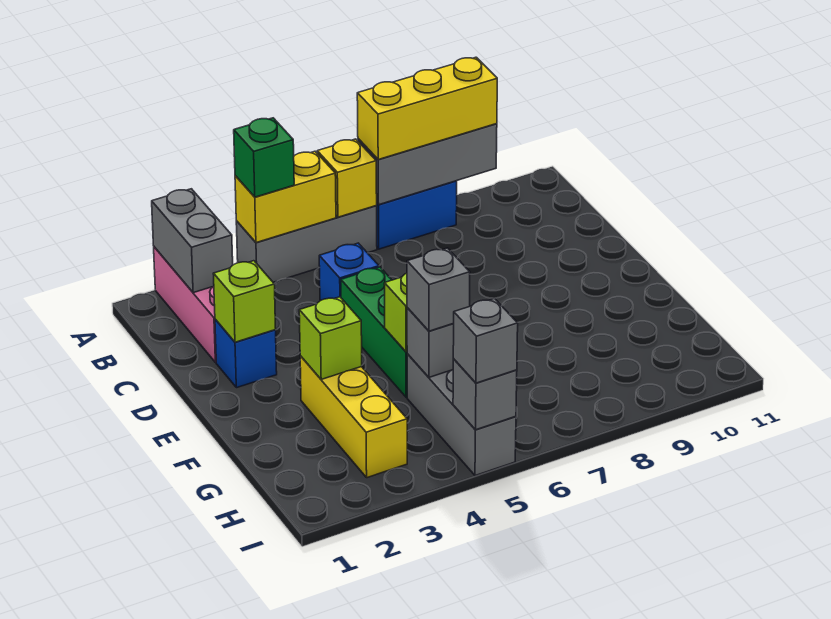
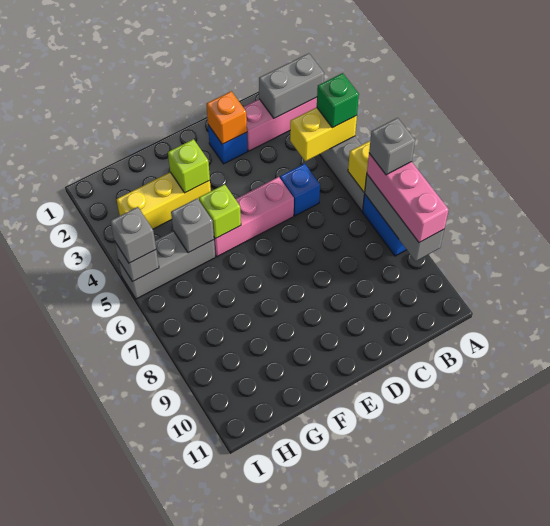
yellow 1x2 brick [235,151,336,243] -> yellow 1x2 brick turned to [290,107,357,161]
yellow 1x3 brick [357,57,497,159] -> pink 1x3 brick [367,153,449,243]
lime 1x1 brick [213,261,276,342] -> orange 1x1 brick [206,91,247,144]
green 1x3 brick [341,267,407,397] -> pink 1x3 brick [214,177,294,257]
grey 1x1 brick [407,248,470,331] -> grey 1x1 brick moved to [369,118,415,175]

